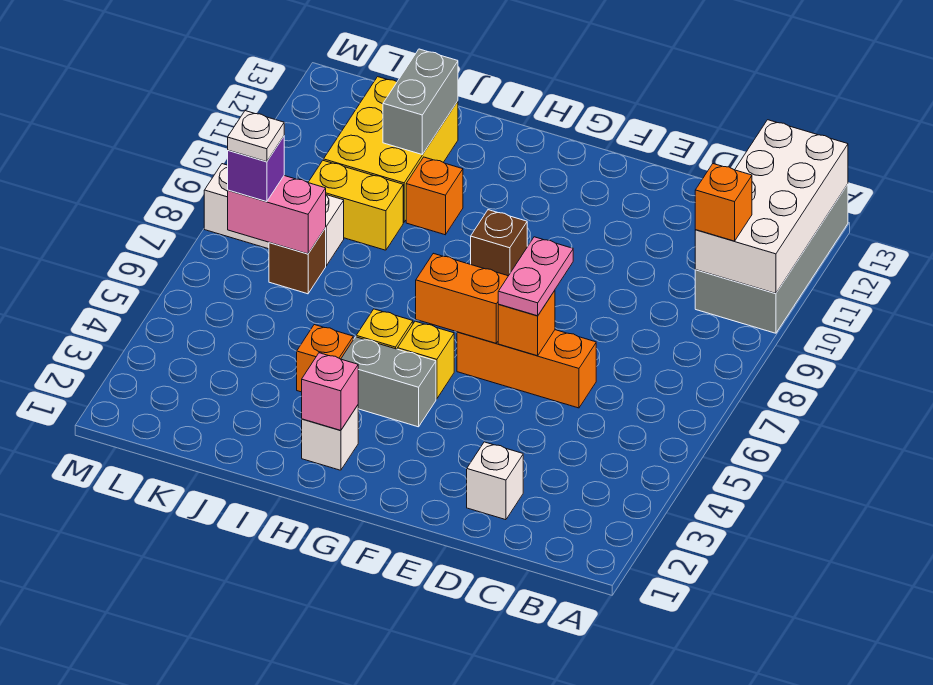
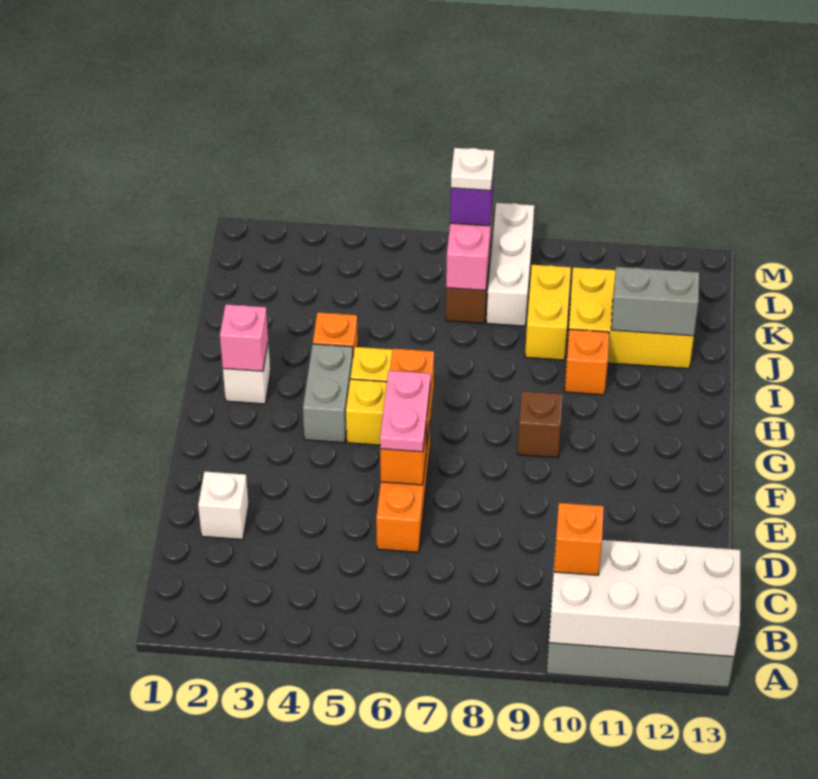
pink 1x2 plate [498,237,573,316] -> pink 1x2 plate turned to [380,370,431,452]

